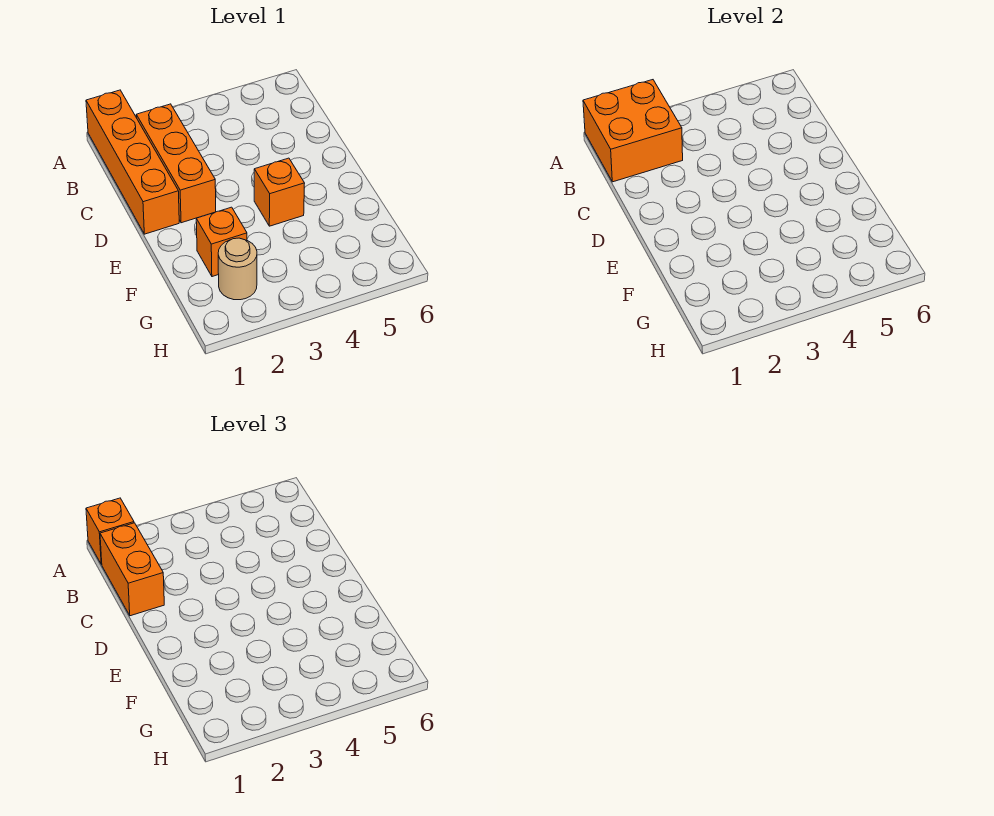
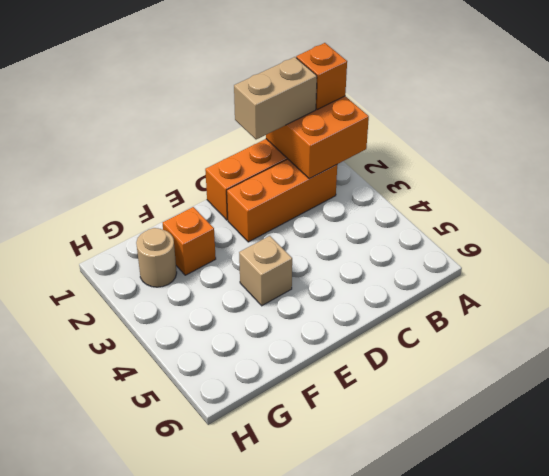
orange 1x2 brick [100,523,164,616] -> tan 1x2 brick [234,57,317,139]
orange 1x1 brick [254,158,305,226] -> tan 1x1 brick [239,236,292,306]

